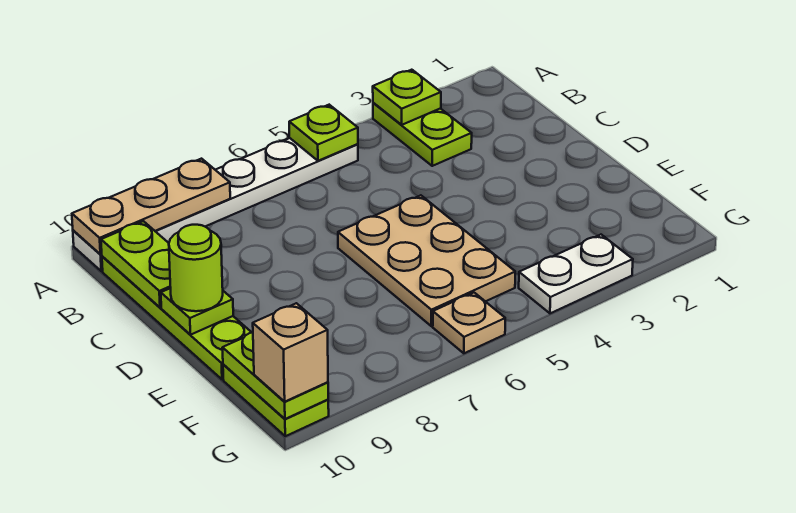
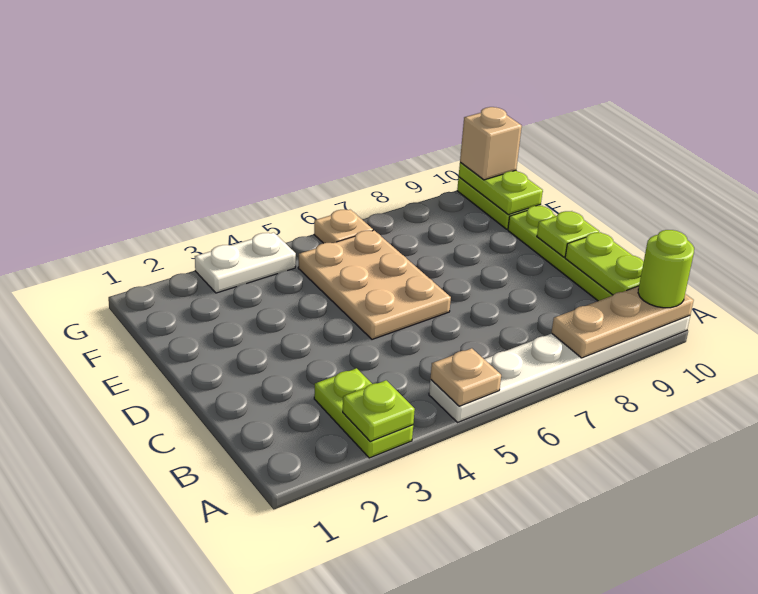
lime 1x1 plate [289,105,358,161] -> tan 1x1 plate [430,348,501,406]
lime 1x1 round brick [169,225,223,311] -> lime 1x1 round brick moved to [638,230,694,308]

